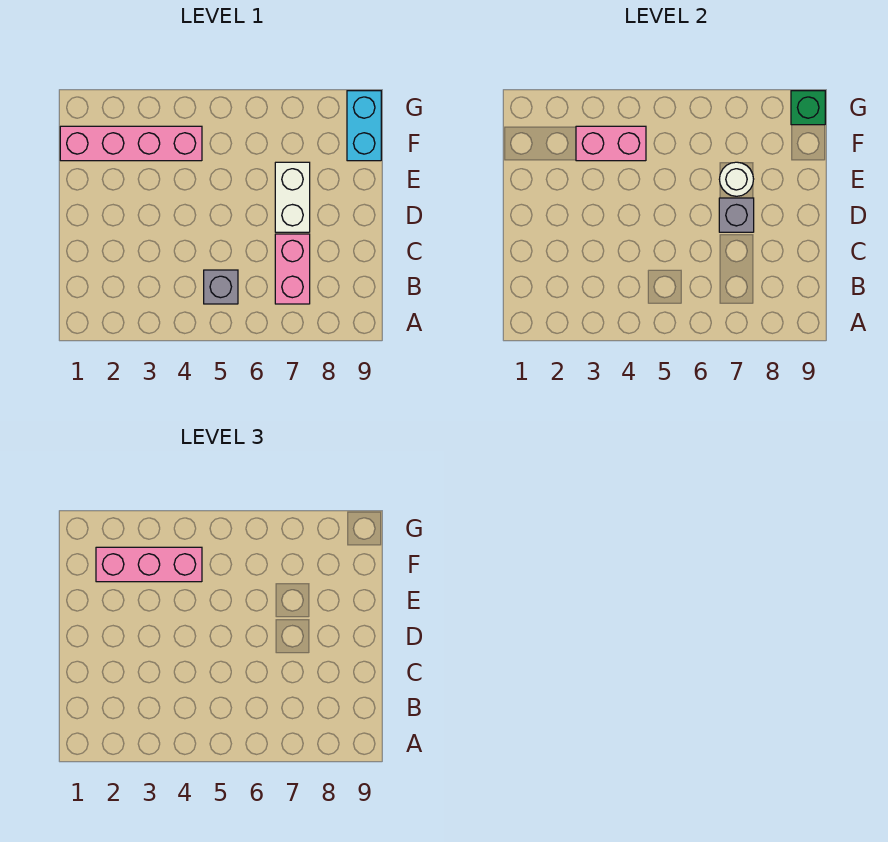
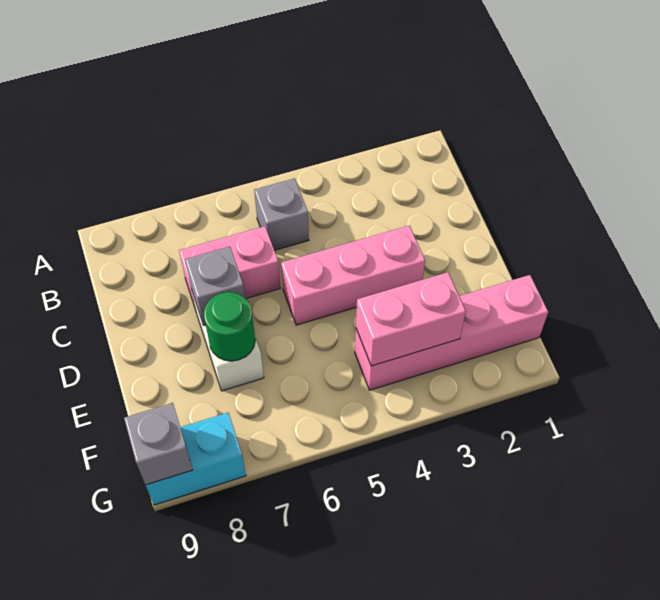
pink 1x2 brick [275,234,310,304] -> pink 1x2 brick turned to [179,226,280,310]
white 1x1 round brick [719,162,754,196] -> green 1x1 round brick [204,292,255,361]
pink 1x3 brick [96,547,202,582] -> pink 1x3 brick moved to [281,226,425,325]
cyan 1x2 brick [347,91,381,161] -> cyan 1x2 brick turned to [146,413,246,505]
green 1x1 brick [791,91,825,125] -> grey 1x1 brick [124,403,193,485]

